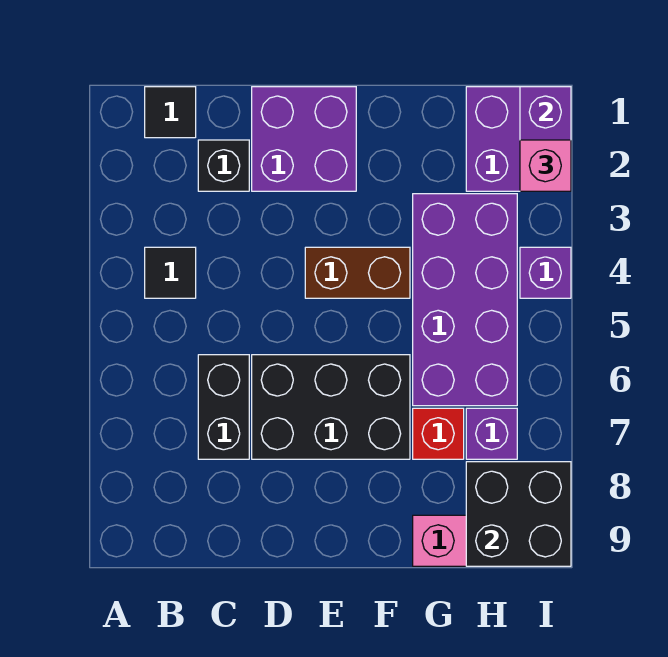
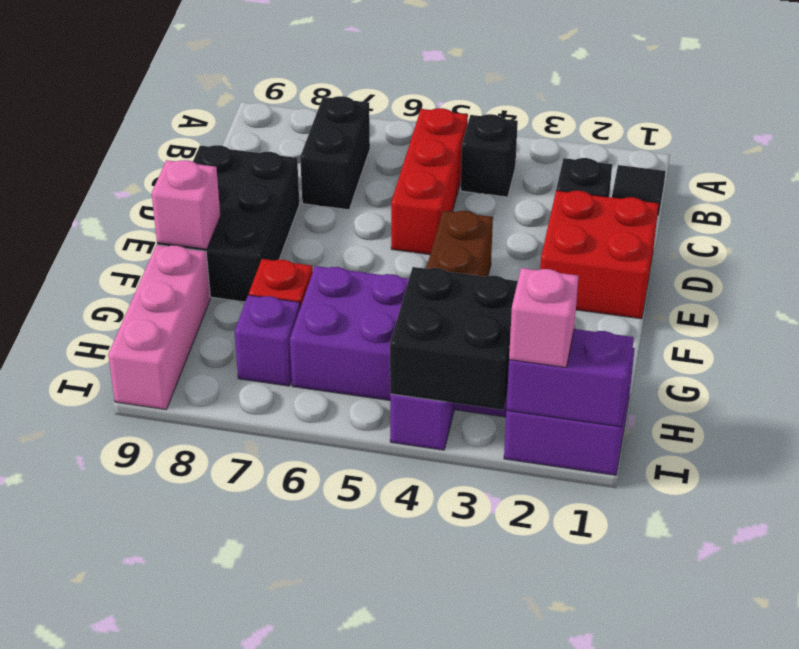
black 1x1 tile [145,247,196,298] -> black 1x1 brick [461,114,518,197]
none -> red 1x3 brick [391,108,468,255]
black 1x2 brick [198,355,249,459] -> black 1x2 brick turned to [300,96,370,210]
purple 2x2 brick [252,87,356,191] -> red 2x2 brick [540,190,659,319]
black 2x3 brick [252,355,410,459] -> black 2x3 brick moved to [157,145,299,302]
none -> pink 1x1 brick [152,160,220,249]
black 2x2 brick [466,462,571,566] -> black 2x2 brick moved to [390,267,518,410]

